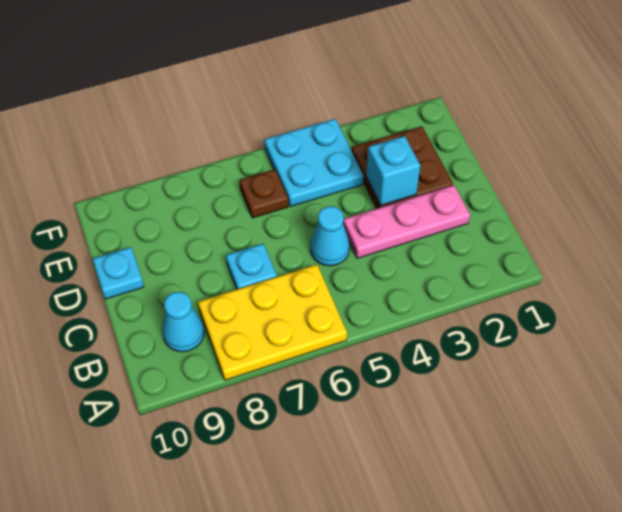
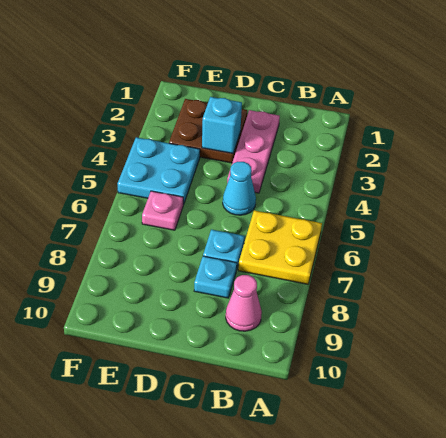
yellow 2x3 plate [198,264,347,380] -> yellow 2x2 plate [238,210,322,284]
cyan 1x1 cone [162,292,204,352] -> pink 1x1 cone [226,275,262,331]
cyan 1x1 plate [93,247,144,299] -> cyan 1x1 plate moved to [194,256,237,298]
brown 1x1 plate [239,169,288,218] -> pink 1x1 plate [142,191,183,230]

